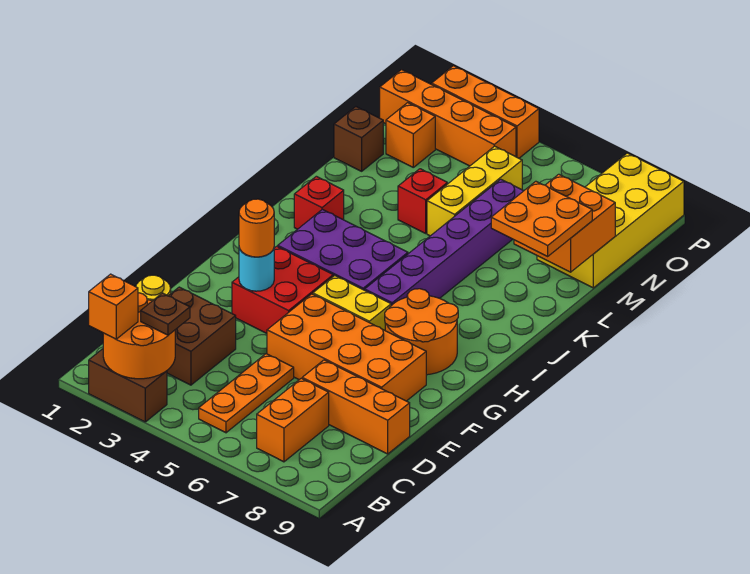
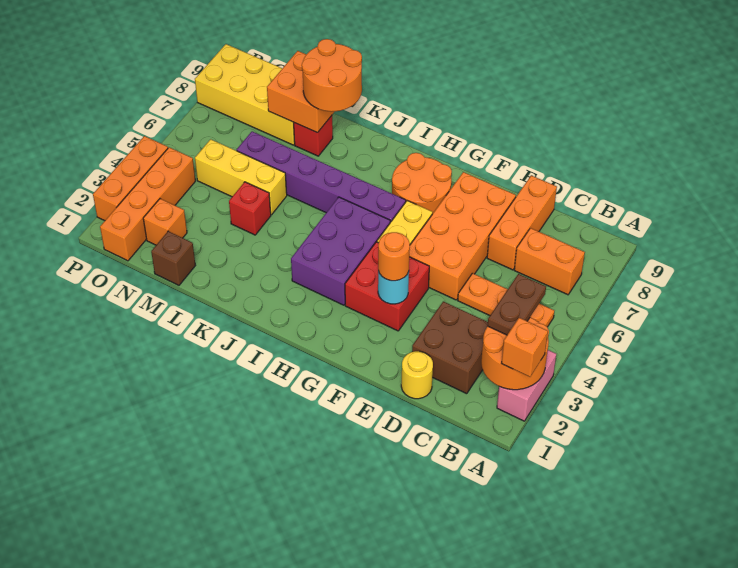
brown 1x2 brick [89,349,167,422] -> pink 1x2 brick [497,350,556,421]
brown 1x1 plate [141,293,190,335] -> brown 1x2 plate [488,274,546,335]
red 1x1 brick [294,176,344,229] -> red 1x1 brick moved to [294,116,333,156]
orange 2x2 plate [491,181,592,256] -> orange 2x2 round brick [302,39,362,112]

